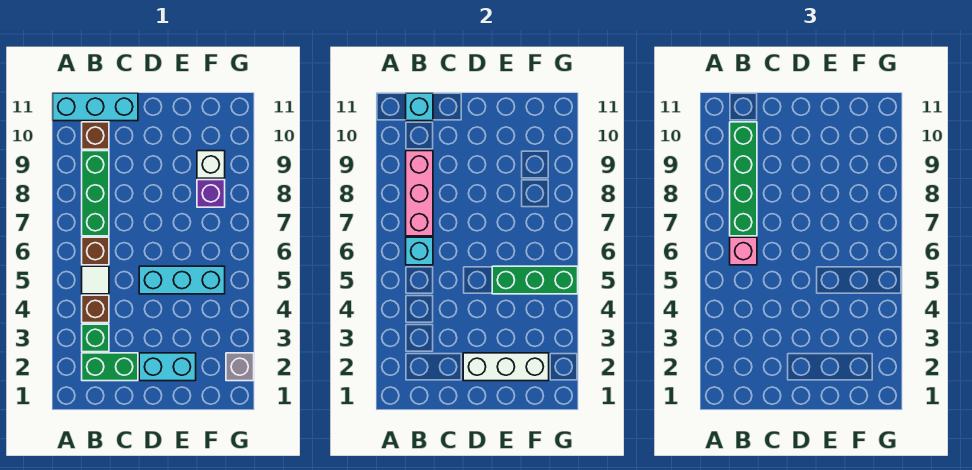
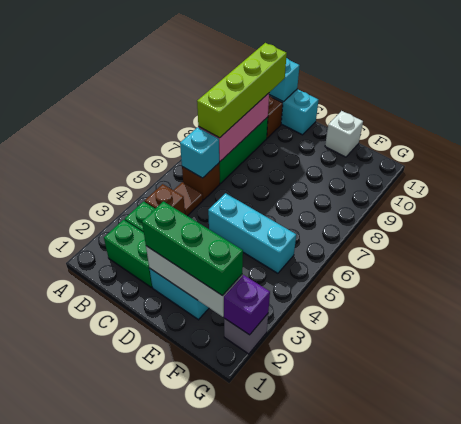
white 1x1 tile [82,266,109,294] -> brown 1x1 tile [174,182,203,216]
pink 1x1 brick [730,237,757,265] -> none
green 1x4 brick [730,122,757,236] -> lime 1x4 brick [197,43,287,138]
green 1x3 brick [492,266,578,294] -> green 1x3 brick moved to [142,201,243,296]
purple 1x1 brick [197,180,225,207] -> purple 1x1 brick moved to [224,275,270,335]
white 1x1 brick [197,151,225,178] -> white 1x1 brick moved to [325,111,363,157]

